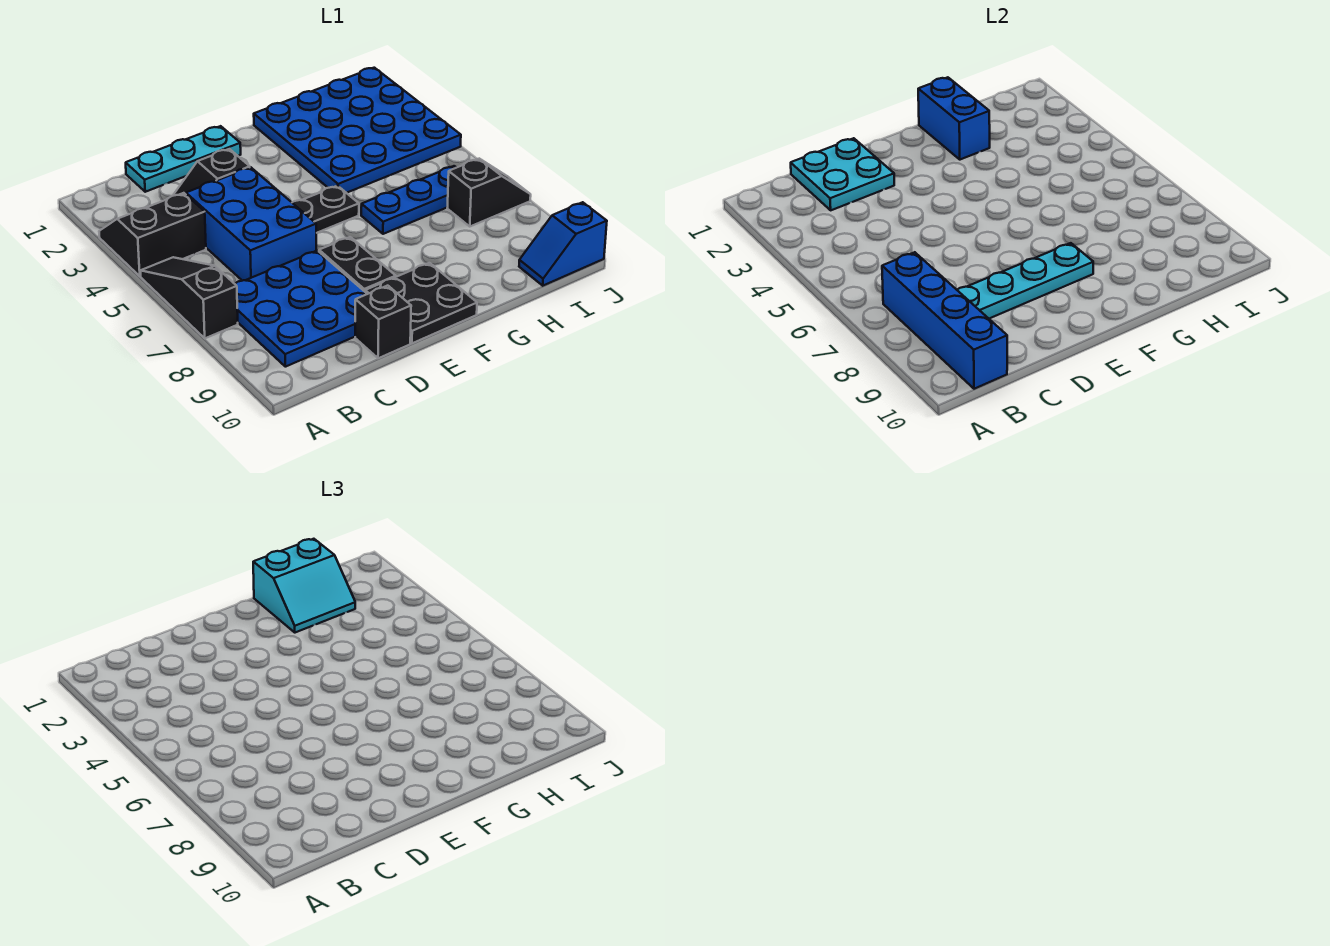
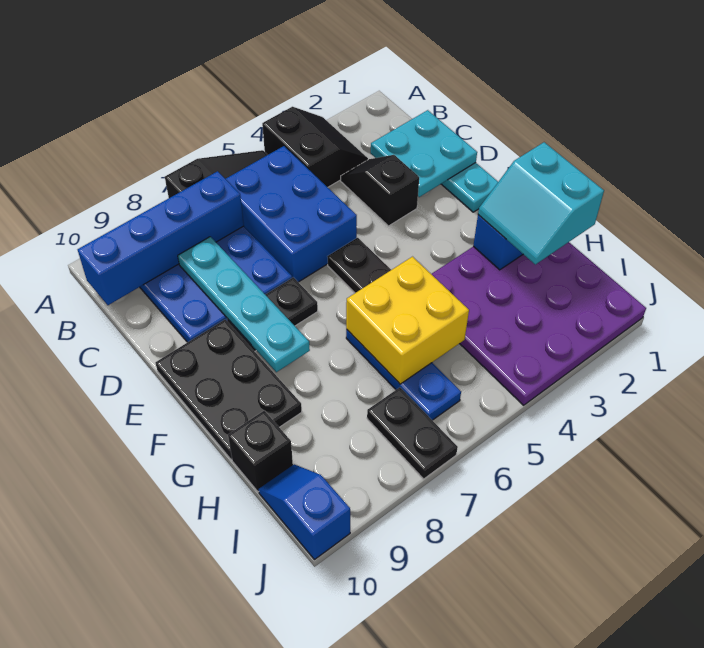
blue 2x3 brick [186,167,316,281] -> blue 2x3 brick turned to [226,146,357,282]
black 1x1 brick [355,286,411,358] -> black 1x1 brick moved to [228,411,293,492]
black 2x2 plate [365,263,477,343] -> black 2x3 plate [155,319,302,460]
blue 4x4 plate [254,68,461,193] -> purple 4x4 plate [432,242,646,405]
none -> yellow 2x2 brick [346,257,469,384]
black 1x2 slope [447,159,531,226] -> black 1x2 plate [367,387,458,479]

